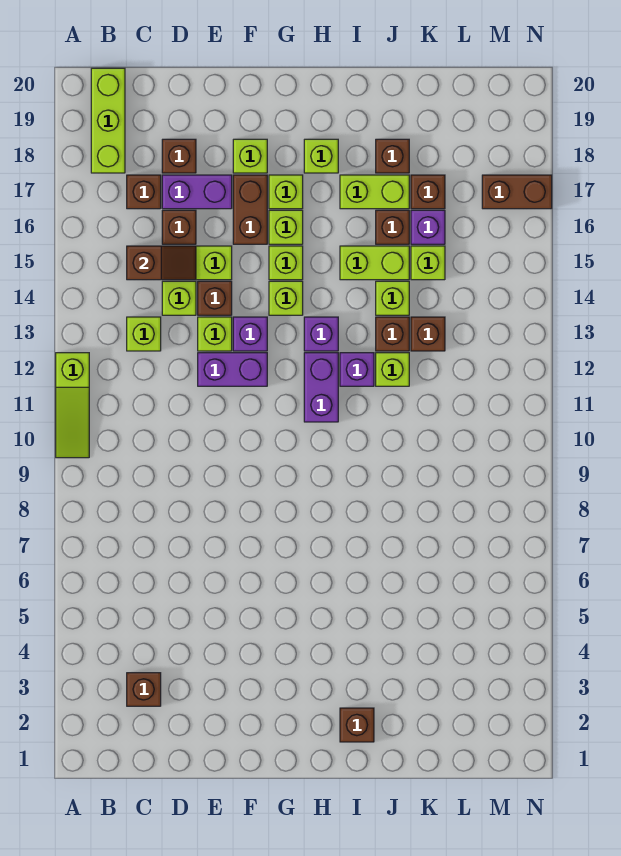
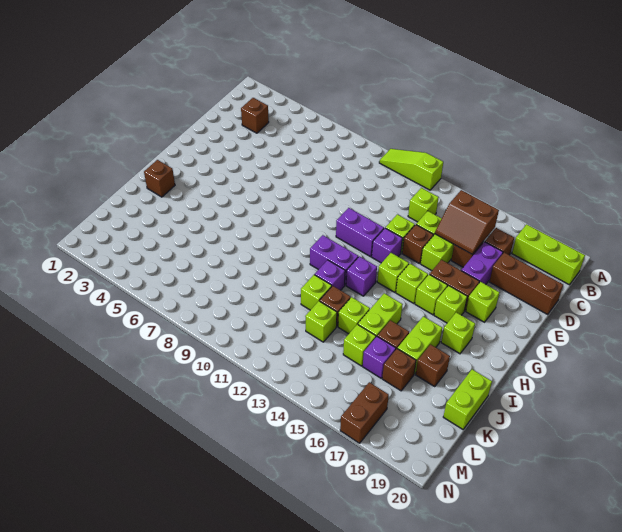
brown 1x2 slope [127,246,196,280] -> brown 2x2 slope [435,190,499,254]
brown 1x1 brick [162,139,196,173] -> brown 1x3 brick [489,253,563,315]
purple 1x2 brick [198,353,267,386] -> purple 1x2 brick turned to [336,208,384,257]
none -> lime 1x2 brick [443,369,492,429]
brown 1x1 brick [411,317,445,351] -> lime 1x1 brick [305,301,337,342]

